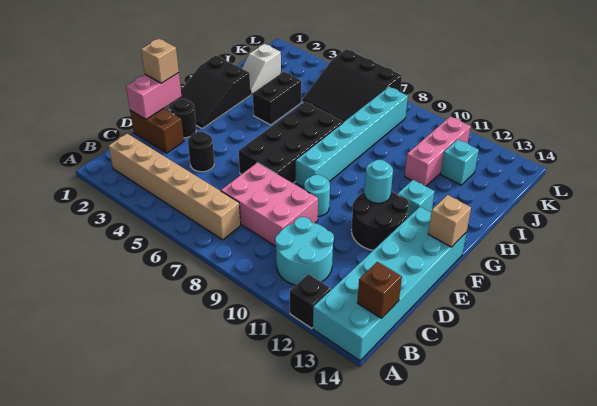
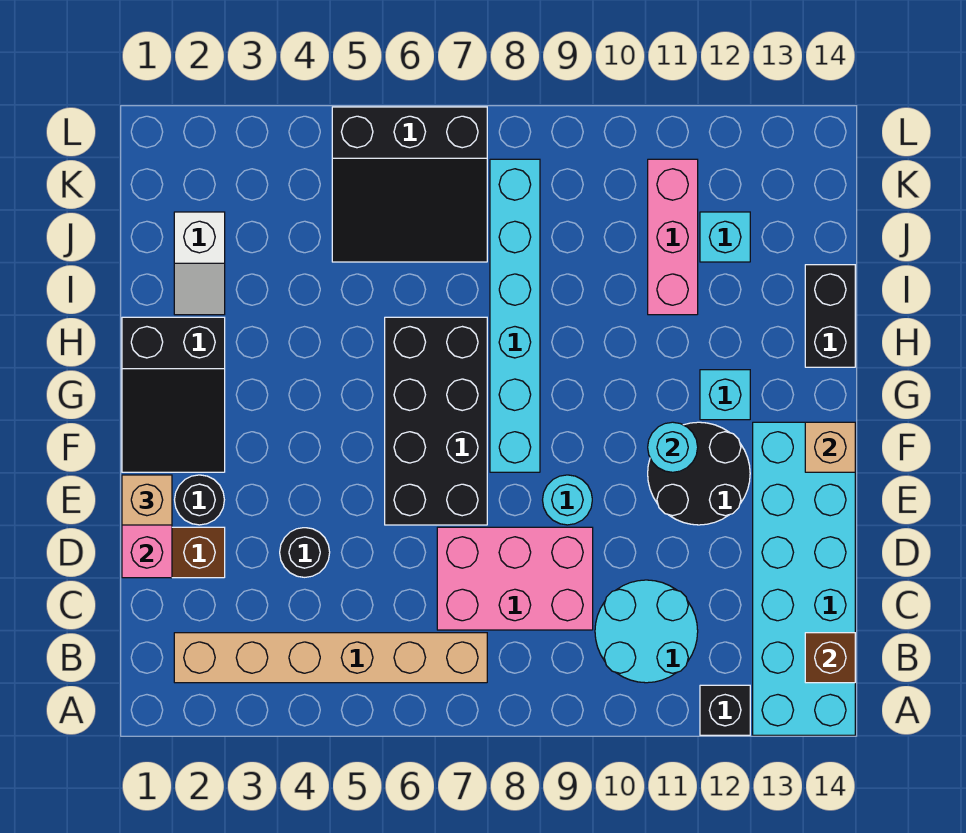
black 1x2 brick [253,72,301,125] -> black 1x2 brick moved to [805,265,855,367]

